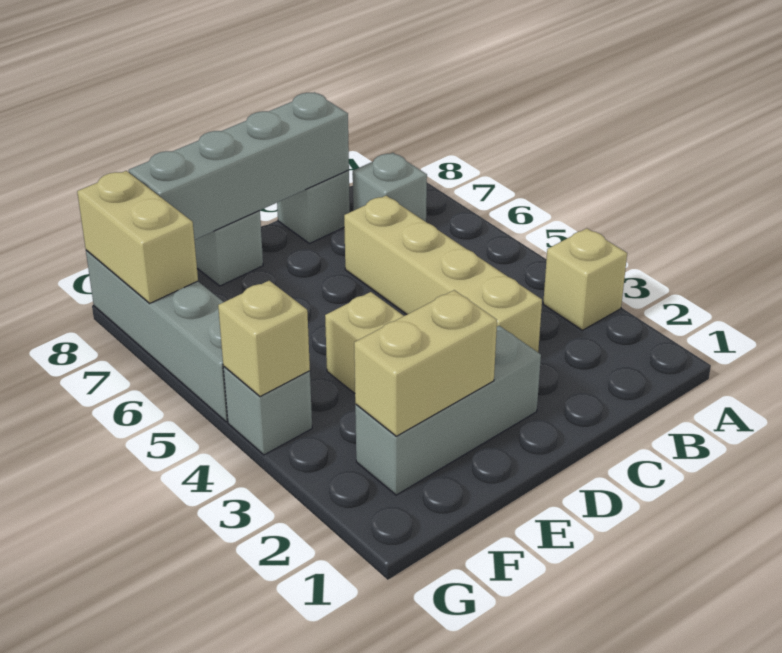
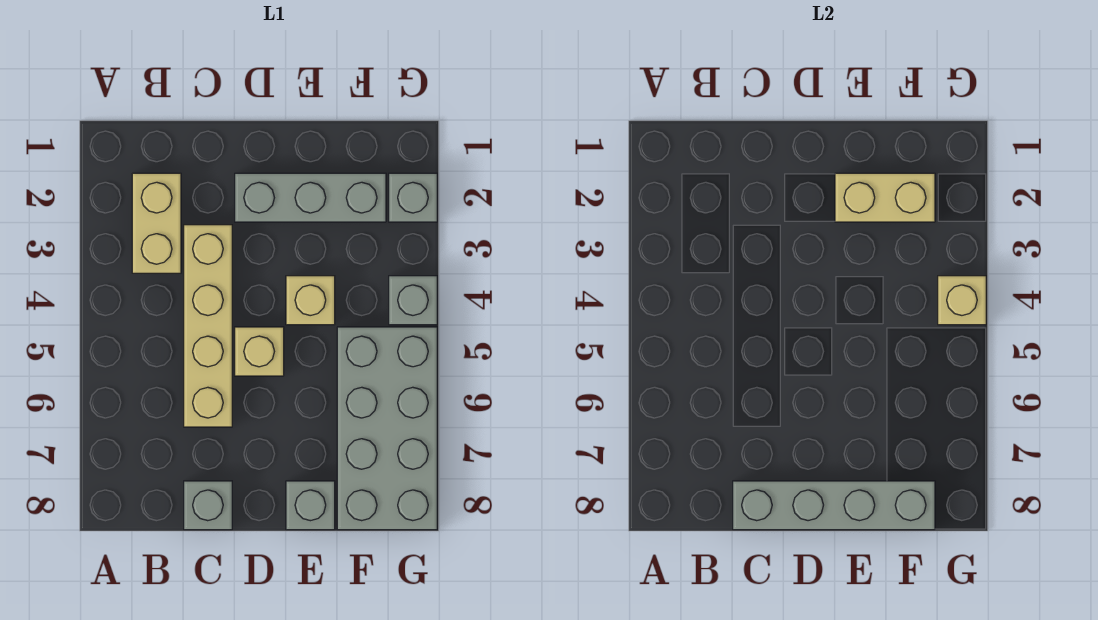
tan 1x1 brick [543,228,627,330] -> tan 1x1 brick moved to [235,327,284,376]
grey 1x1 brick [353,153,427,222] -> grey 1x1 brick moved to [389,173,437,222]
grey 1x4 brick [86,250,228,422] -> grey 2x4 brick [337,327,437,530]
tan 1x2 brick [77,171,198,304] -> tan 1x2 brick moved to [132,173,181,273]

